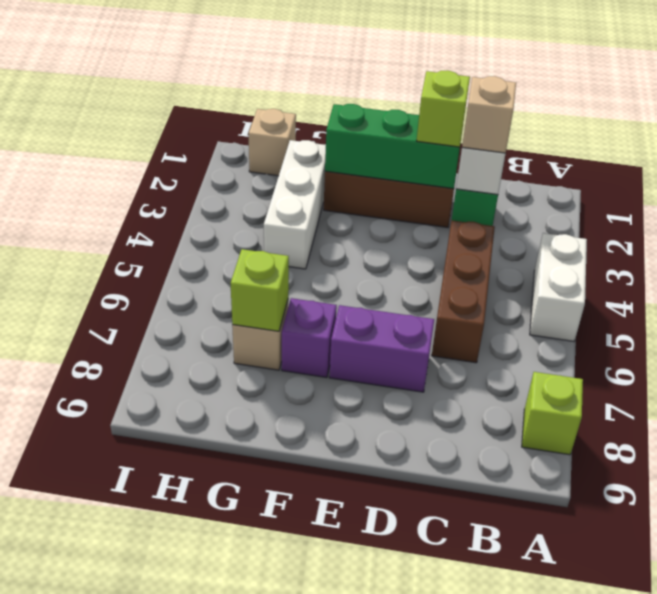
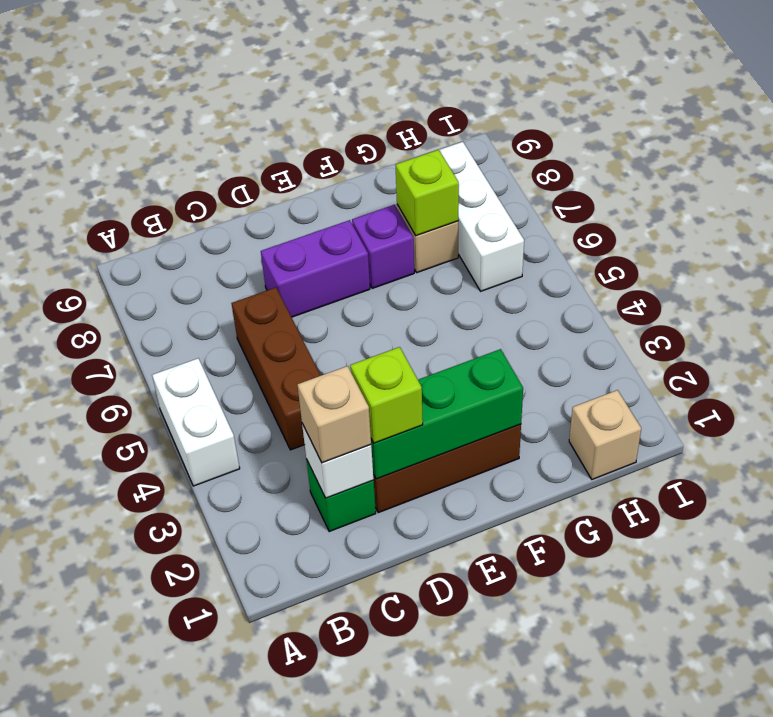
lime 1x1 brick [522,372,583,455] -> none
white 1x3 brick [264,140,326,269] -> white 1x3 brick moved to [439,142,524,291]

